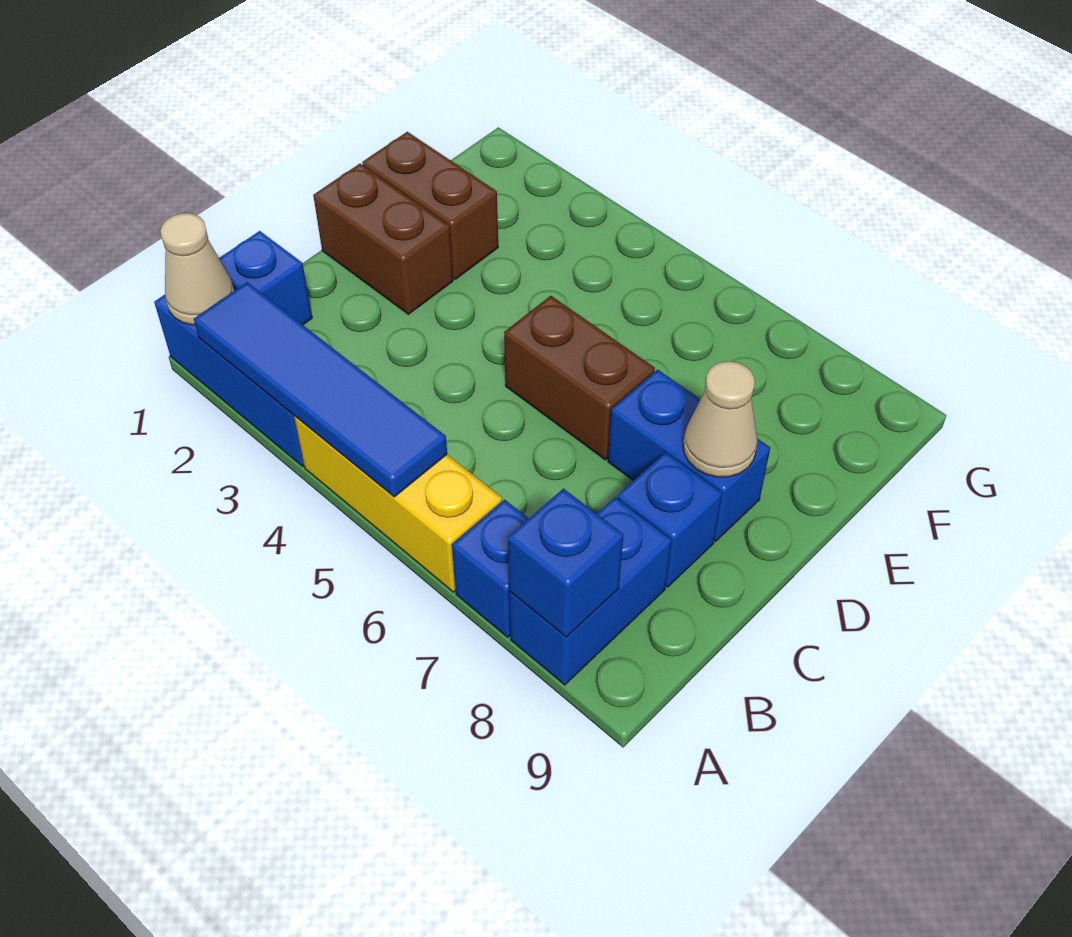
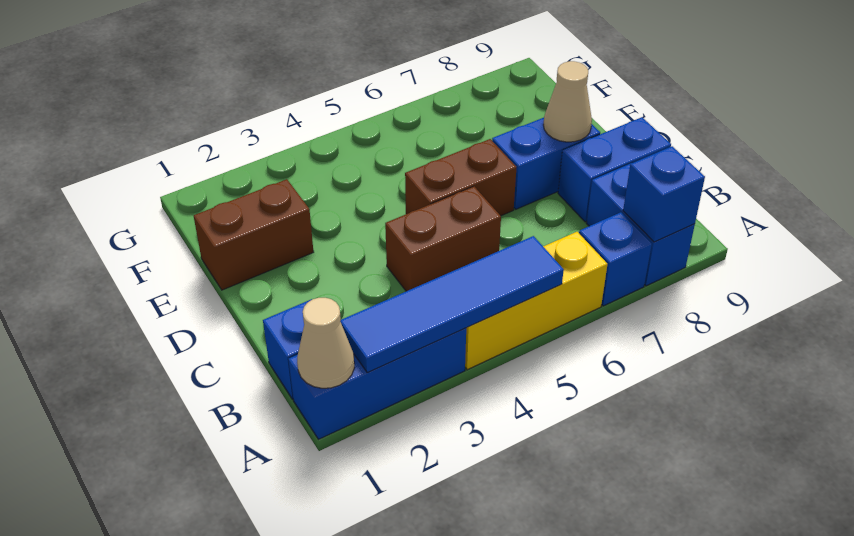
blue 1x1 brick [617,452,722,587] -> blue 1x2 brick [558,117,671,222]
brown 1x2 brick [313,164,453,314] -> brown 1x2 brick moved to [385,187,501,291]

